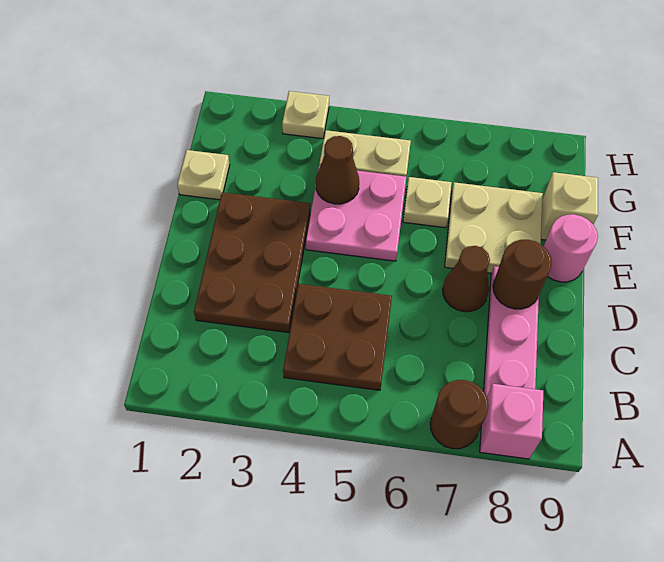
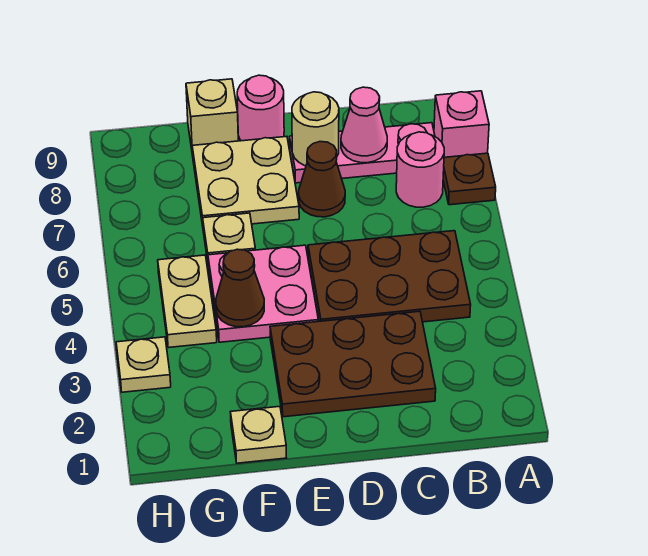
brown 1x1 round brick [430,380,488,449] -> brown 1x1 plate [443,153,496,205]
brown 2x2 plate [283,284,392,390] -> brown 2x3 plate [308,231,471,322]
none -> pink 1x1 round brick [396,132,444,207]
none -> pink 1x1 cone [341,87,387,163]
brown 1x1 round brick [493,240,552,309] -> tan 1x1 round brick [292,92,339,166]

